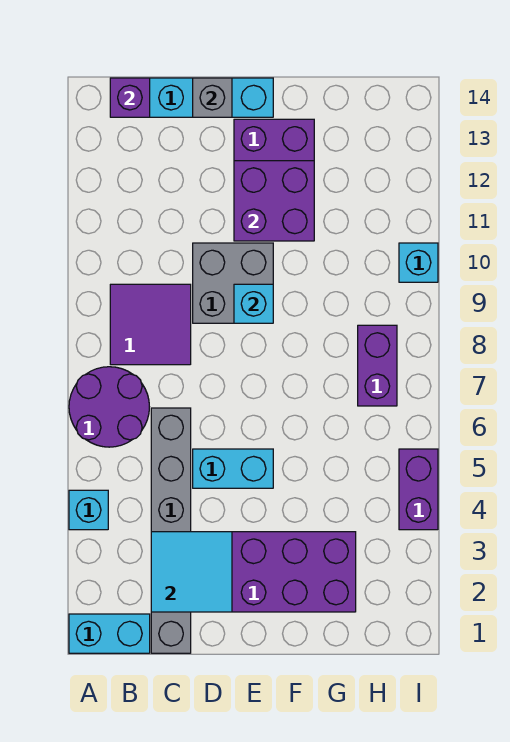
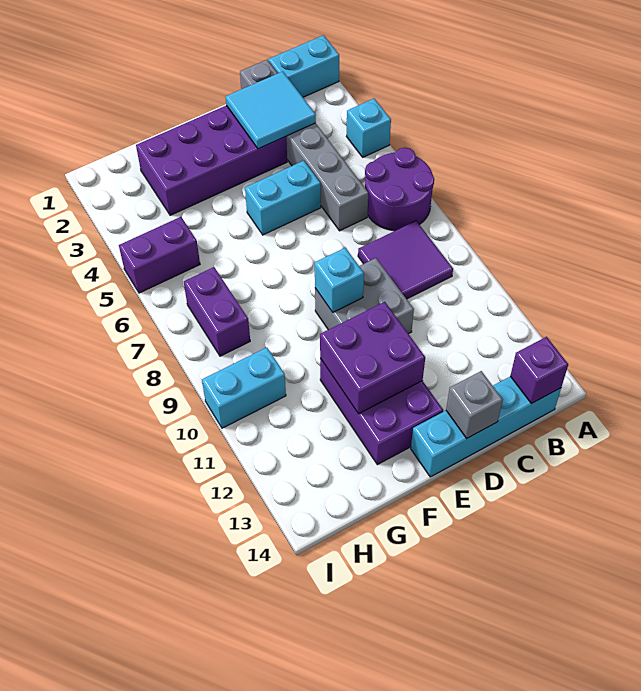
purple 1x2 brick [399,449,438,530] -> purple 1x2 brick turned to [119,217,200,293]
cyan 1x1 brick [399,243,438,282] -> cyan 1x2 brick [202,347,286,428]

